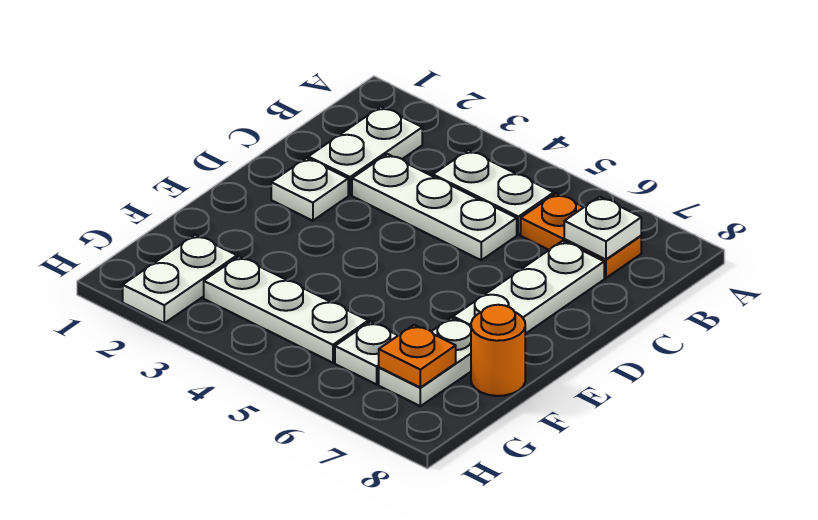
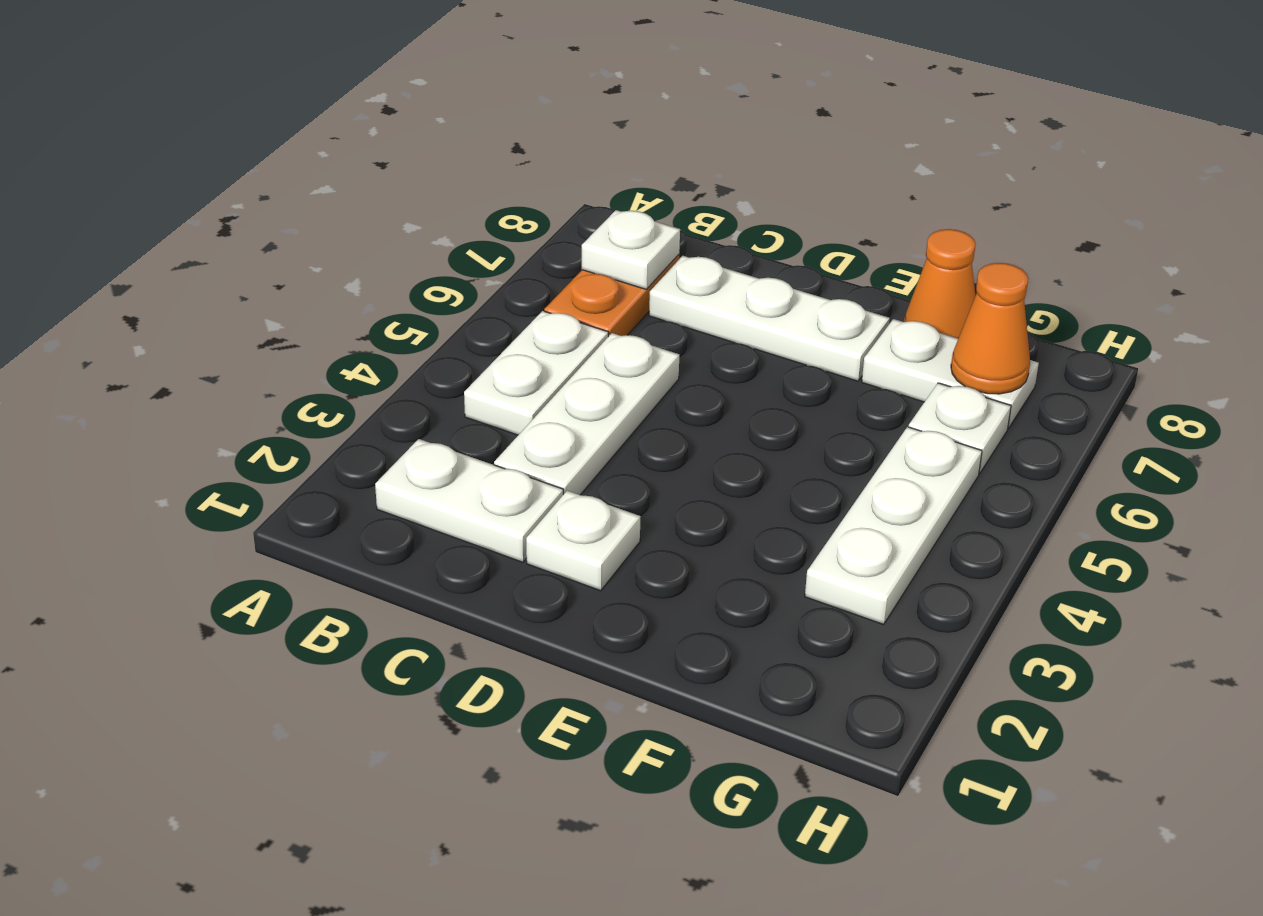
orange 1x1 round brick [471,305,525,396] -> orange 1x1 cone [904,229,976,338]
white 1x2 plate [123,235,237,323] -> none
orange 1x1 plate [379,325,456,388] -> orange 1x1 cone [951,263,1030,394]

